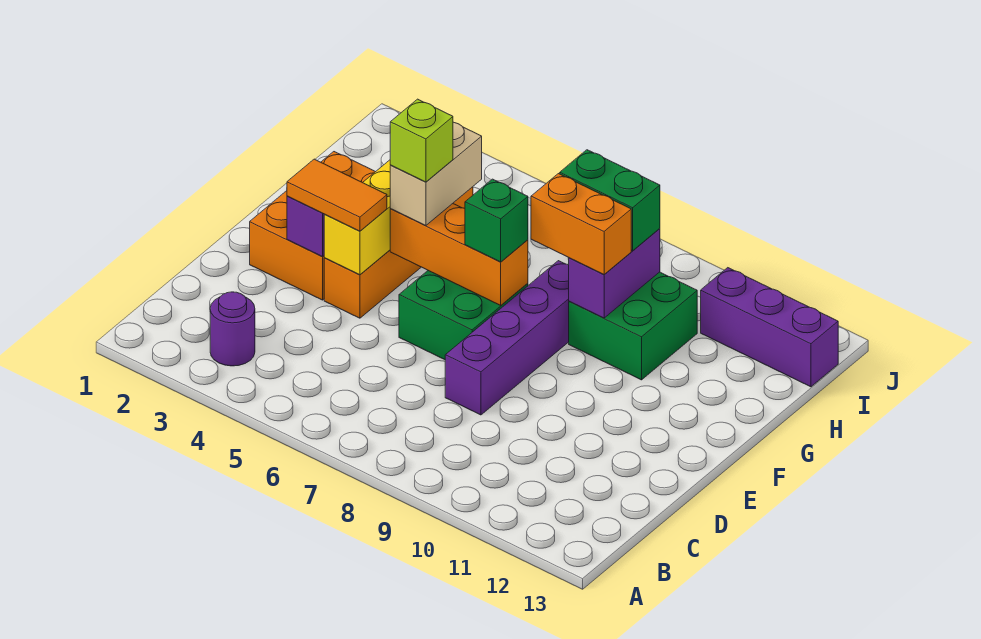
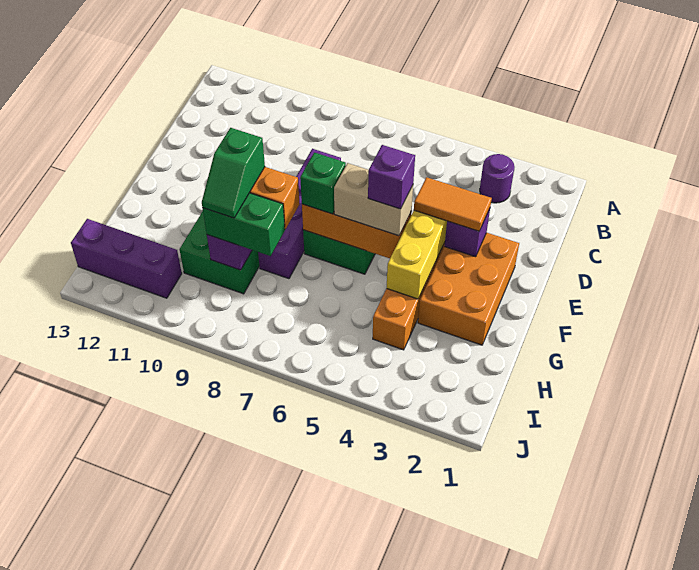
tan 1x2 brick [390,122,482,226] -> tan 1x2 brick turned to [334,163,413,236]
lime 1x1 brick [390,99,453,182] -> purple 1x1 brick [368,145,415,209]
none -> green 1x2 slope [202,128,265,218]

